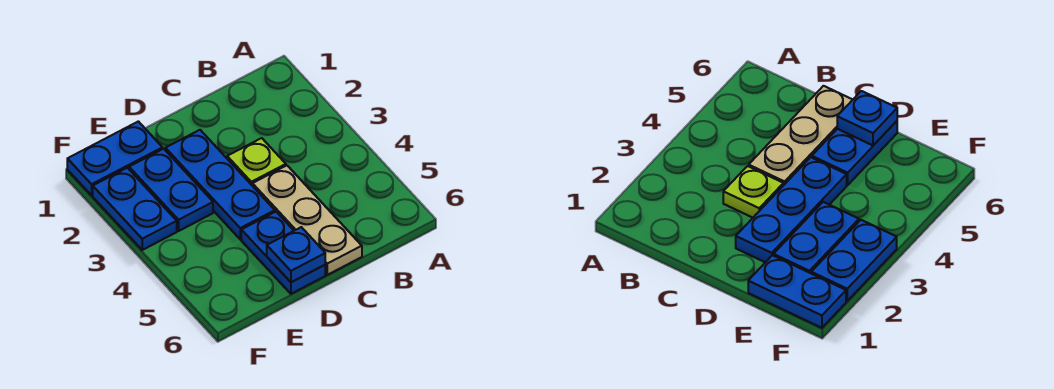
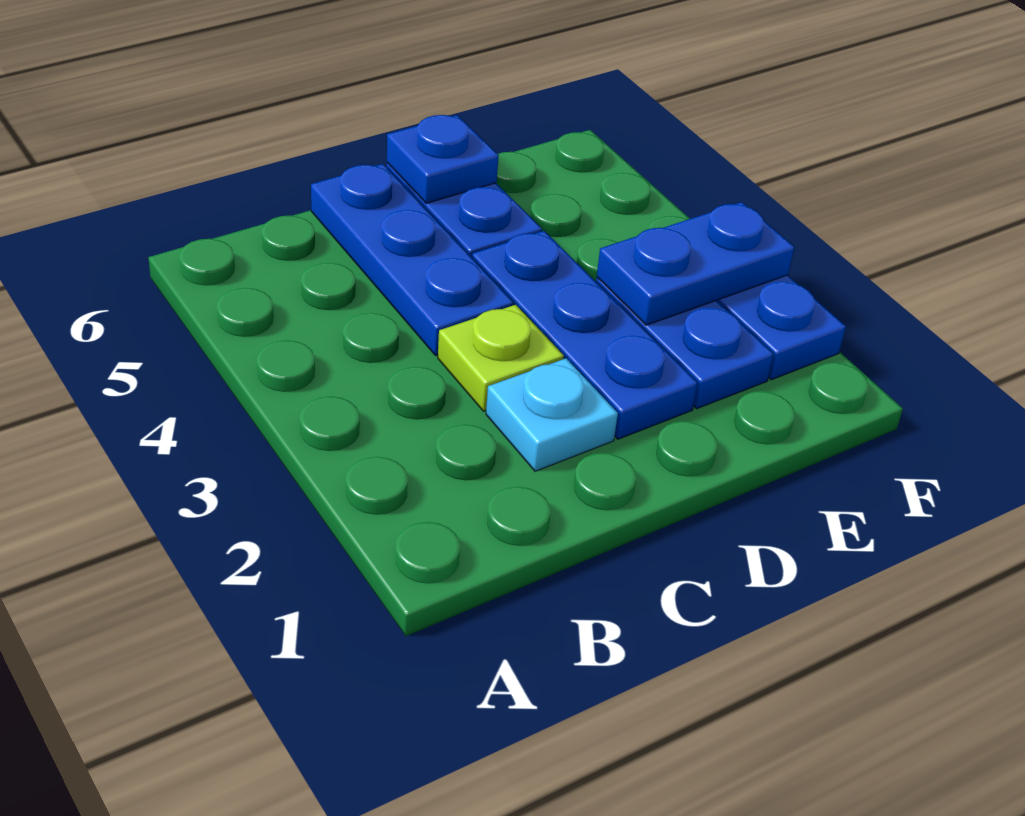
none -> cyan 1x1 plate [486,358,618,471]
tan 1x3 plate [252,166,362,275] -> blue 1x3 plate [311,164,513,355]
blue 1x2 plate [67,121,163,195] -> blue 1x2 plate moved to [597,202,794,325]

